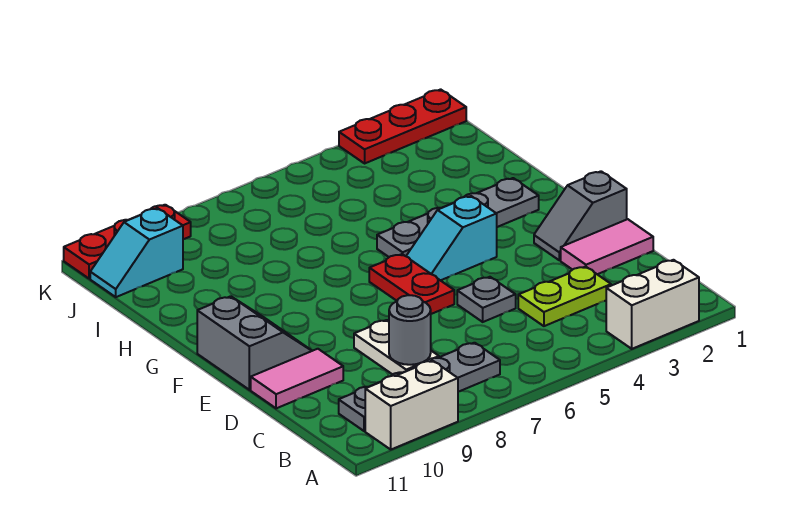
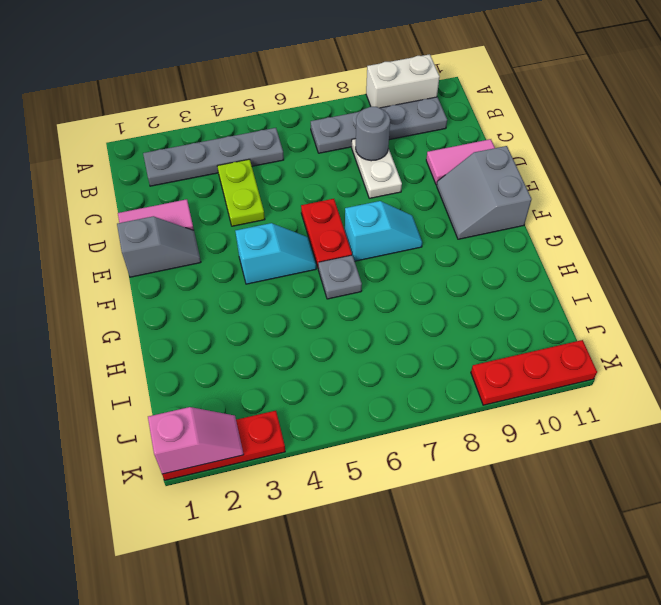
white 1x2 brick [606,260,699,349] -> none
lime 1x2 plate [518,267,611,326] -> lime 1x2 plate turned to [217,159,265,226]
grey 1x1 plate [457,277,516,322] -> grey 1x1 plate moved to [318,255,362,299]
grey 1x4 plate [377,178,539,257] -> grey 1x4 plate moved to [143,128,284,186]
cyan 1x2 slope [90,208,183,297] -> cyan 1x2 slope moved to [345,201,422,261]
none -> pink 1x2 slope [148,407,244,474]

